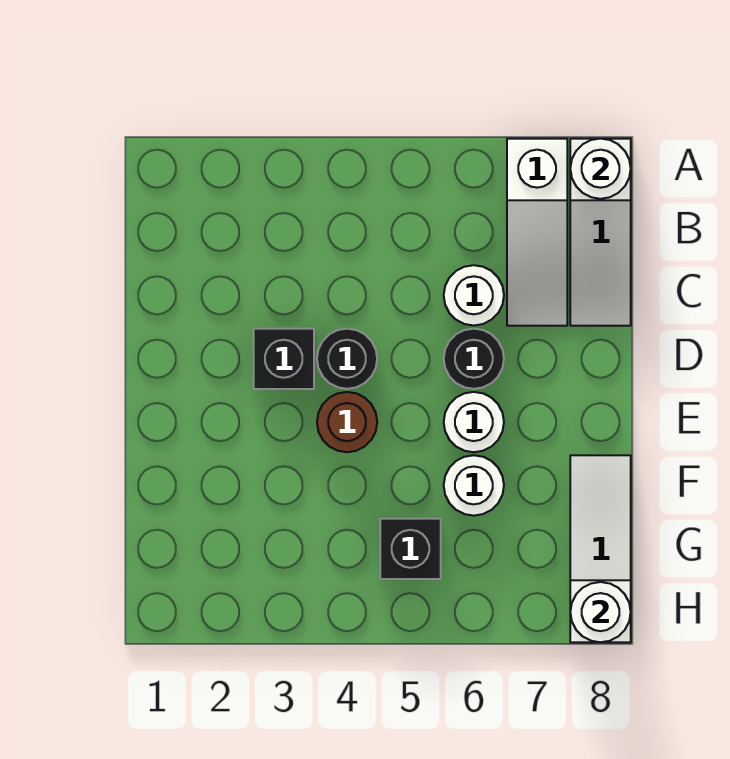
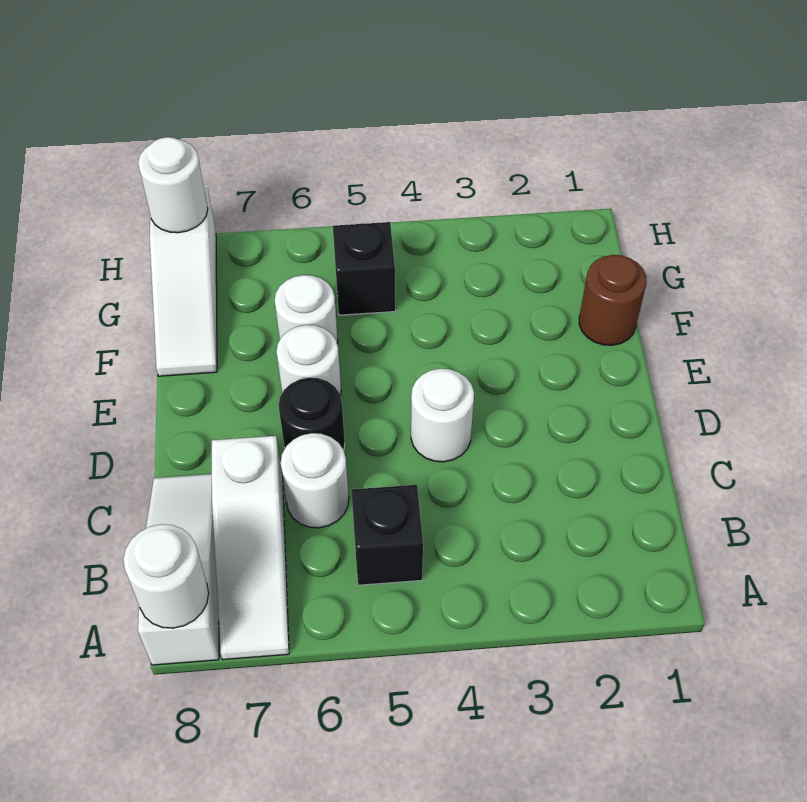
white 1x3 slope [507,139,567,326] -> white 1x3 slope turned to [212,436,289,660]
black 1x1 brick [254,329,314,389] -> black 1x1 brick moved to [351,485,423,585]
black 1x1 round brick [317,329,377,389] -> white 1x1 round brick [411,369,474,462]
brown 1x1 round brick [317,392,377,452] -> brown 1x1 round brick moved to [579,255,647,345]

